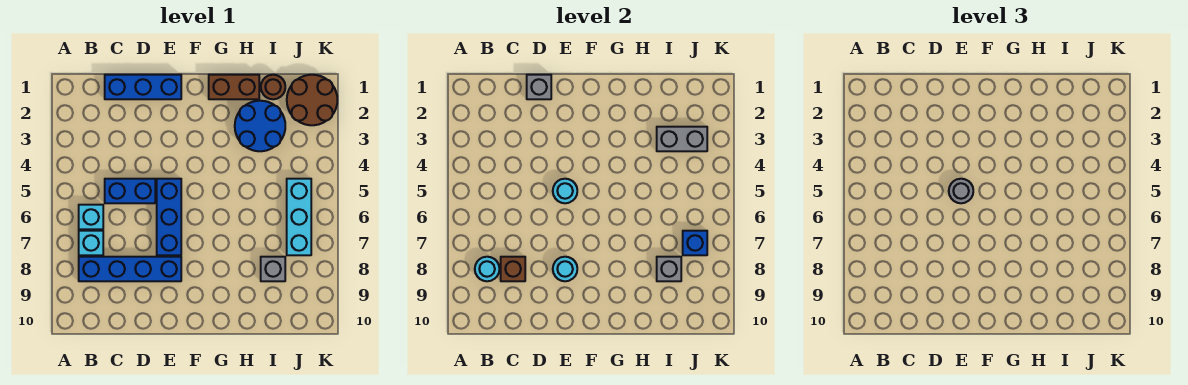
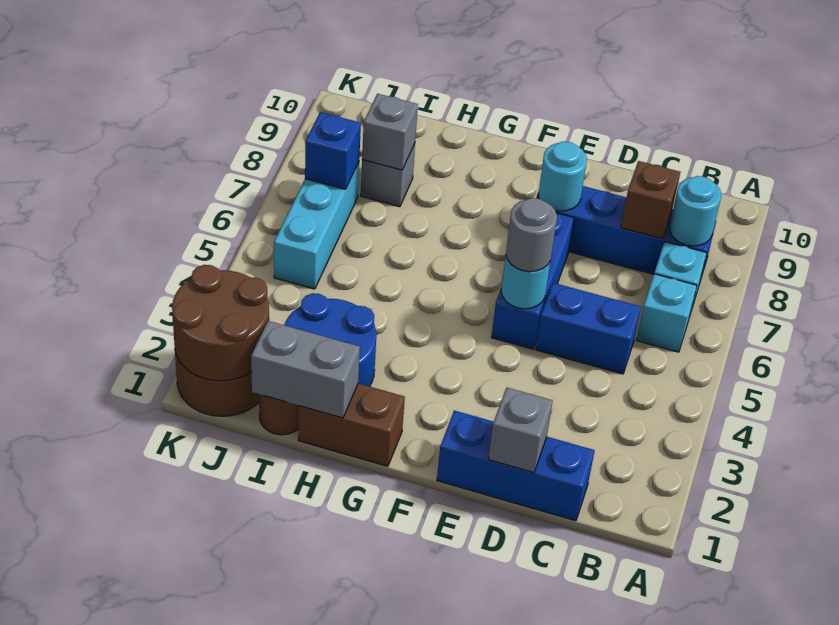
grey 1x2 brick [657,127,707,151] -> grey 1x2 brick moved to [251,321,360,418]
none -> brown 2x2 round brick [172,265,269,381]

